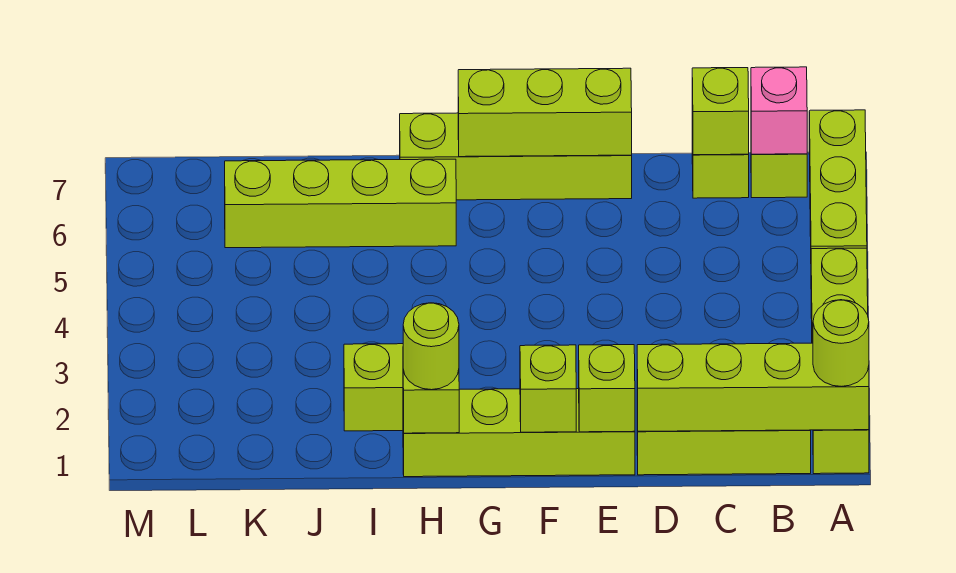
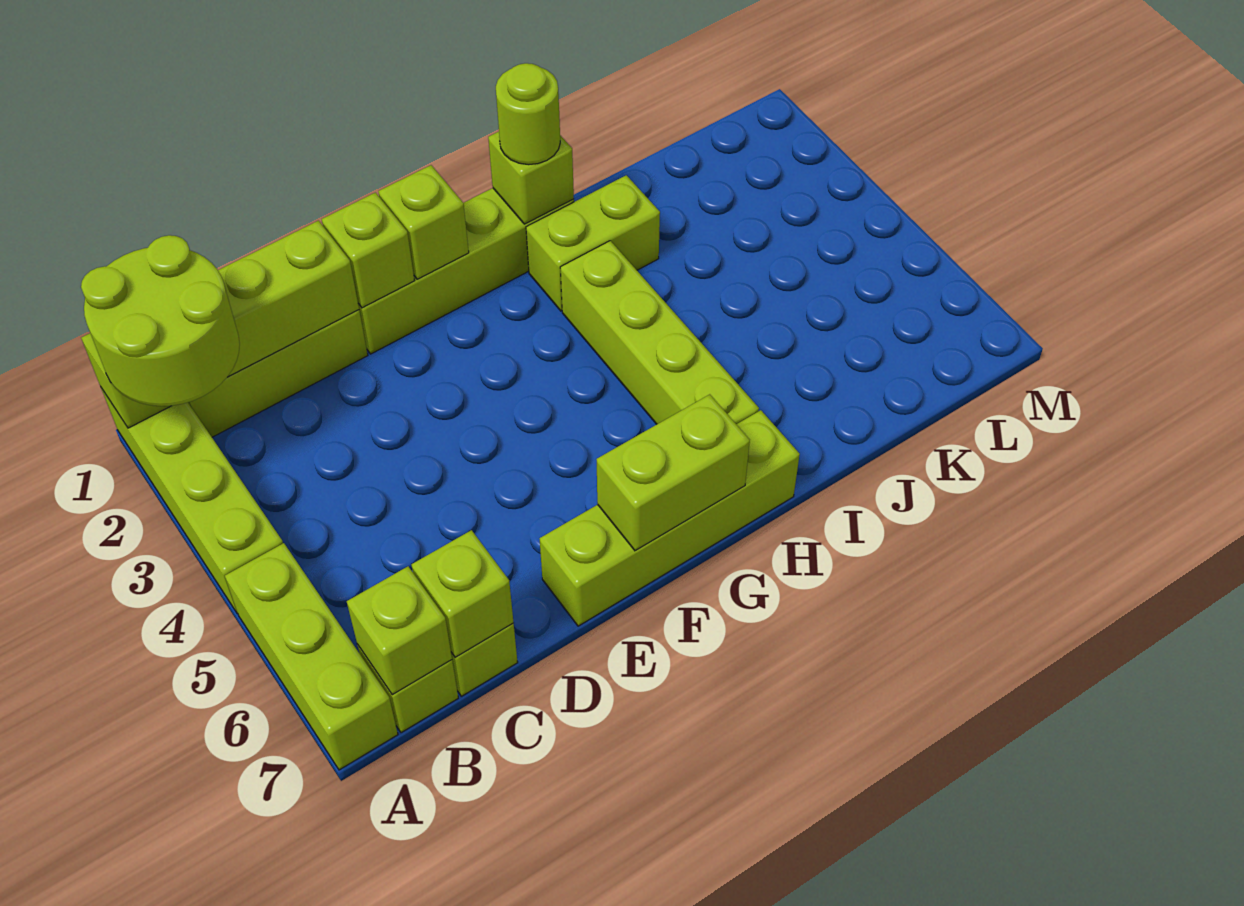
lime 1x1 round brick [813,300,869,386] -> lime 2x2 round brick [81,235,240,406]
pink 1x1 brick [751,67,807,154] -> lime 1x1 brick [347,566,452,695]
lime 1x3 brick [458,68,632,157] -> lime 1x2 brick [596,394,750,551]
lime 1x4 brick [225,159,456,248] -> lime 1x4 brick turned to [560,241,759,424]

